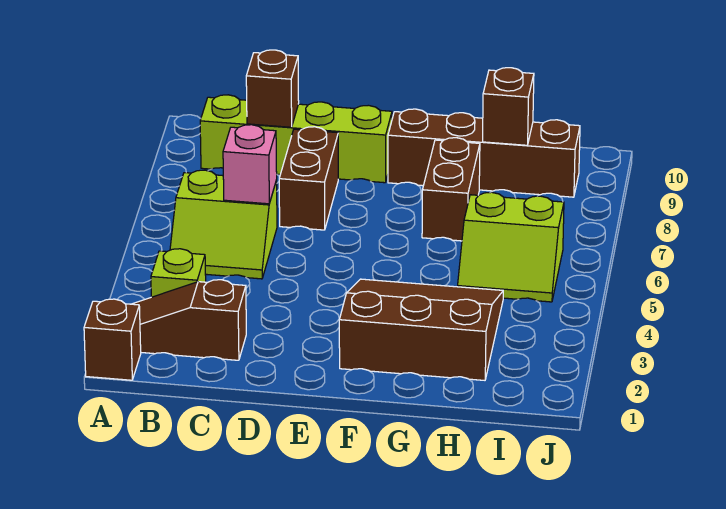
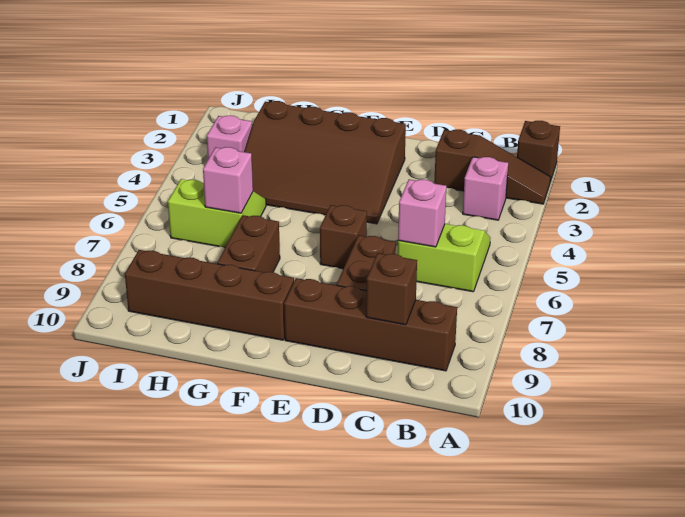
lime 1x1 brick [151,249,206,297] -> pink 1x1 brick [463,157,508,220]
lime 1x4 brick [200,95,392,183] -> brown 1x4 brick [284,278,457,371]
brown 3x3 slope [339,279,503,380] -> brown 3x4 slope [245,101,406,224]
none -> pink 1x1 brick [203,147,253,213]
brown 1x1 brick [483,68,534,145] -> brown 1x1 brick moved to [320,205,367,269]
none -> pink 1x1 brick [207,116,252,159]

